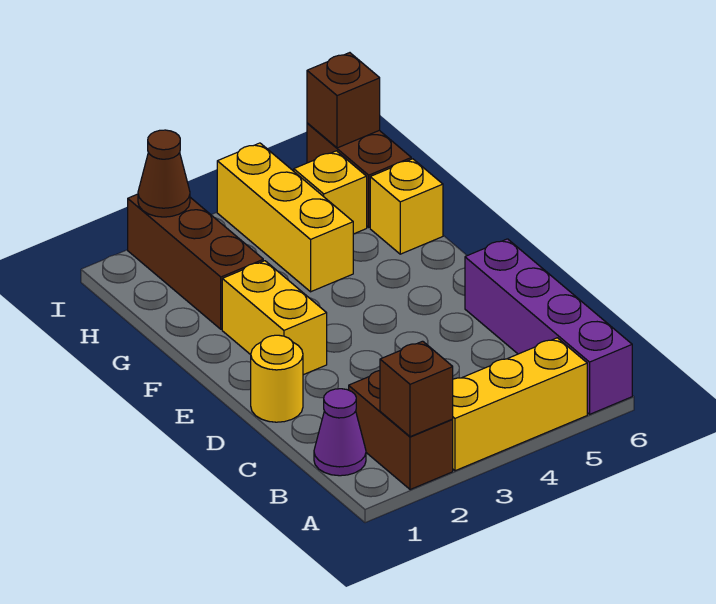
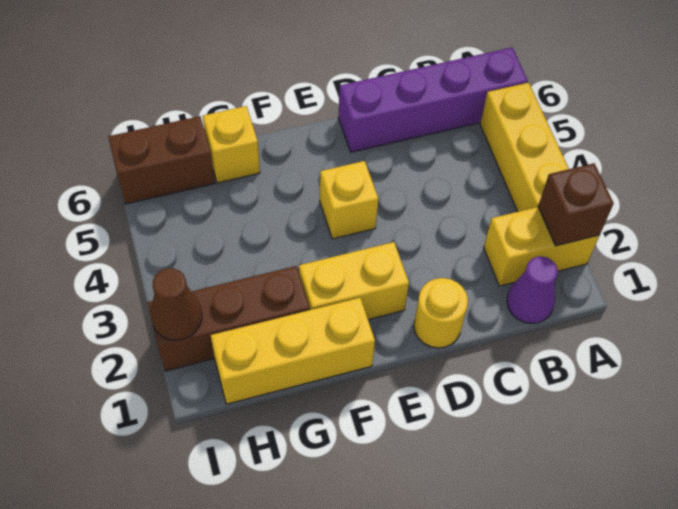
brown 1x2 brick [349,371,453,490] -> yellow 1x2 brick [484,207,599,286]
yellow 1x3 brick [217,143,353,292] -> yellow 1x3 brick moved to [211,298,375,404]
yellow 1x1 brick [294,151,367,234] -> yellow 1x1 brick moved to [320,161,378,239]
brown 1x1 brick [307,53,380,148] -> none

